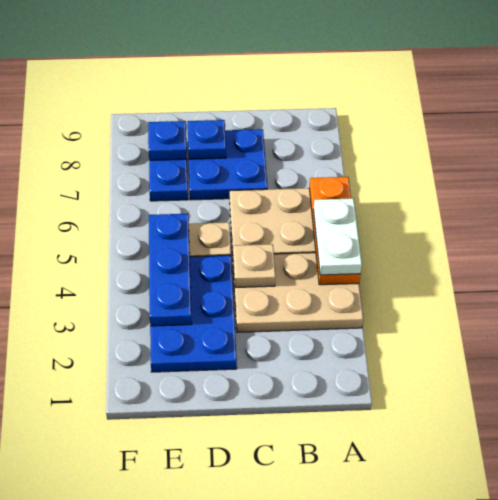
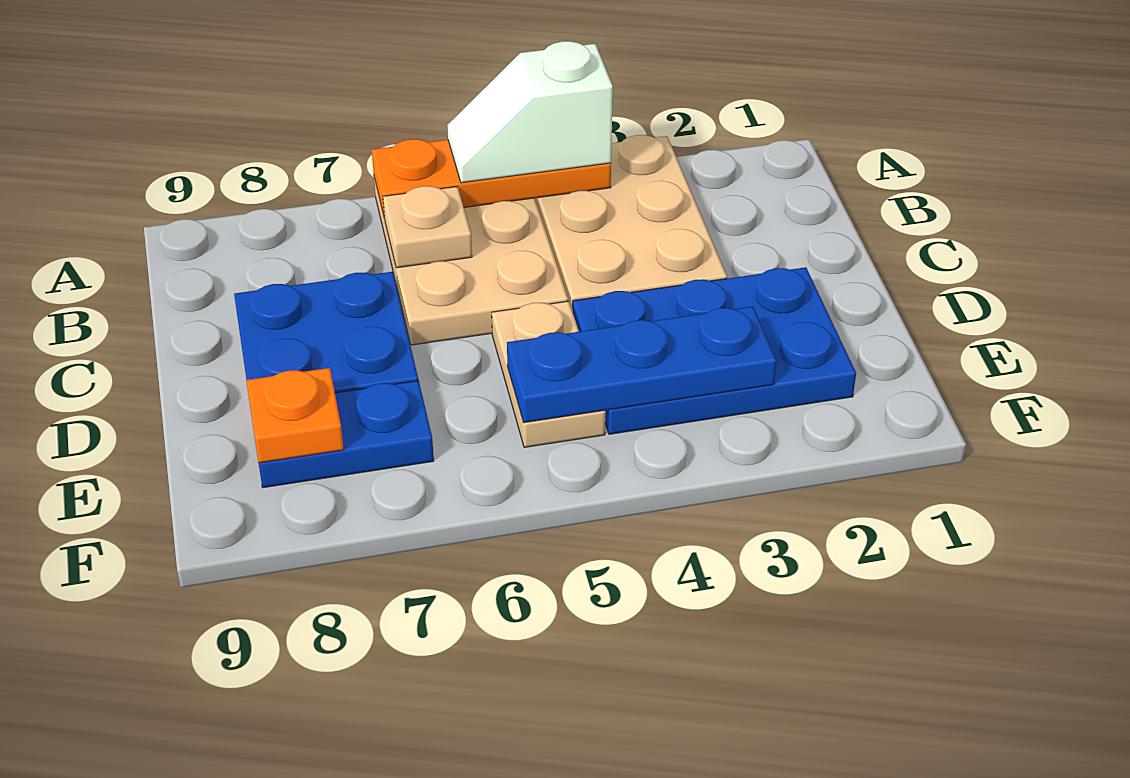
white 1x2 plate [313,198,362,275] -> white 1x2 slope [447,41,613,183]
tan 1x1 plate [233,244,276,288] -> tan 1x1 plate moved to [383,186,472,268]
blue 1x1 plate [187,120,226,159] -> none
blue 1x1 plate [148,121,187,160] -> orange 1x1 plate [246,368,344,463]

